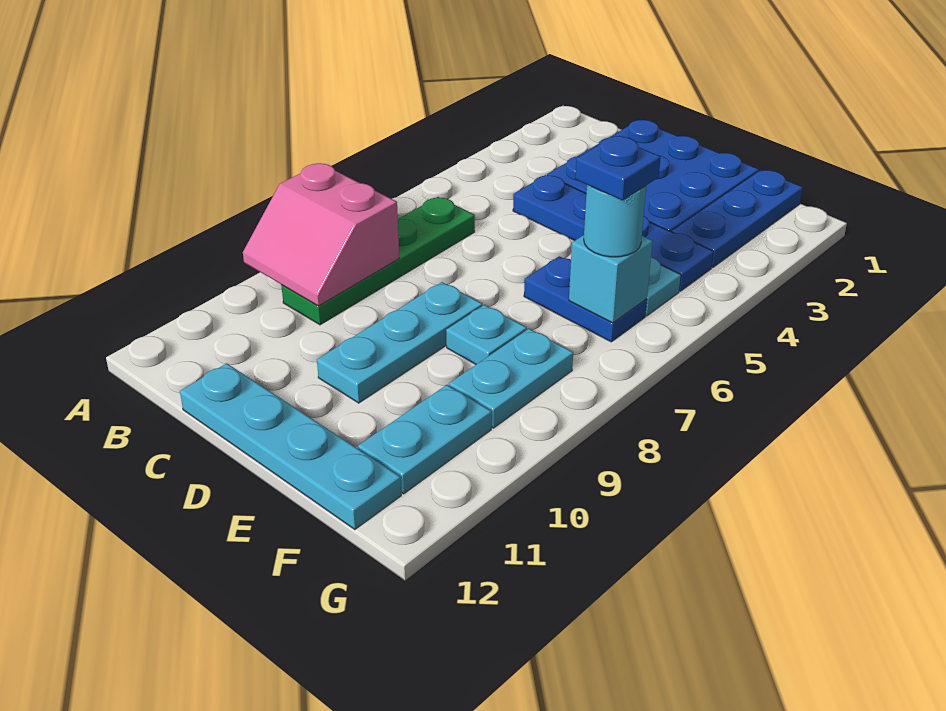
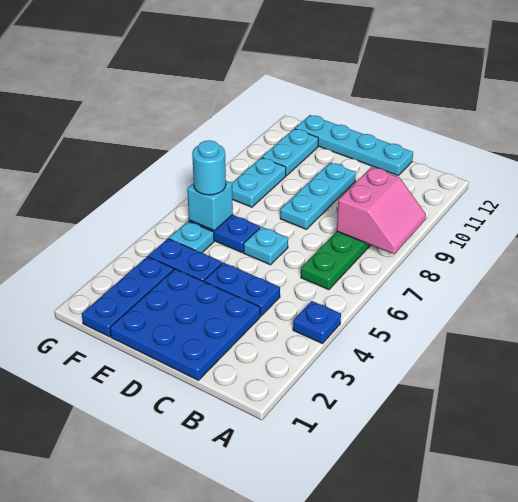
pink 2x2 slope [243,163,399,306] -> pink 2x2 slope turned to [337,167,426,254]
cyan 1x1 plate [446,305,527,364] -> cyan 1x1 plate moved to [244,227,288,265]
blue 1x1 plate [575,136,661,200] -> blue 1x1 plate moved to [293,301,341,344]

